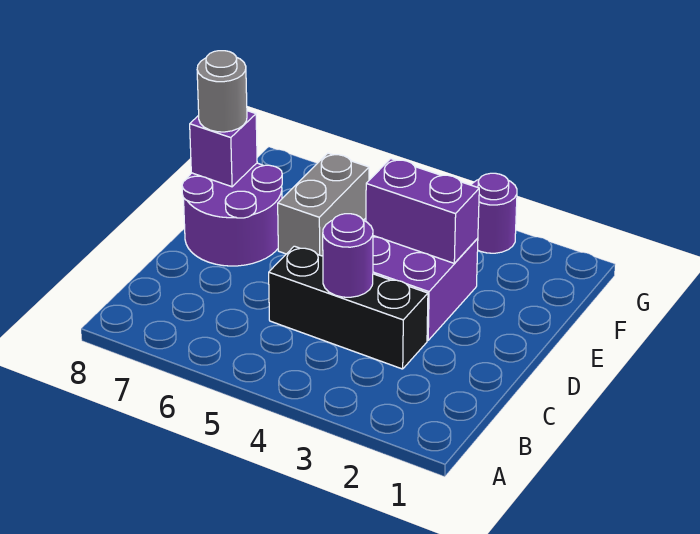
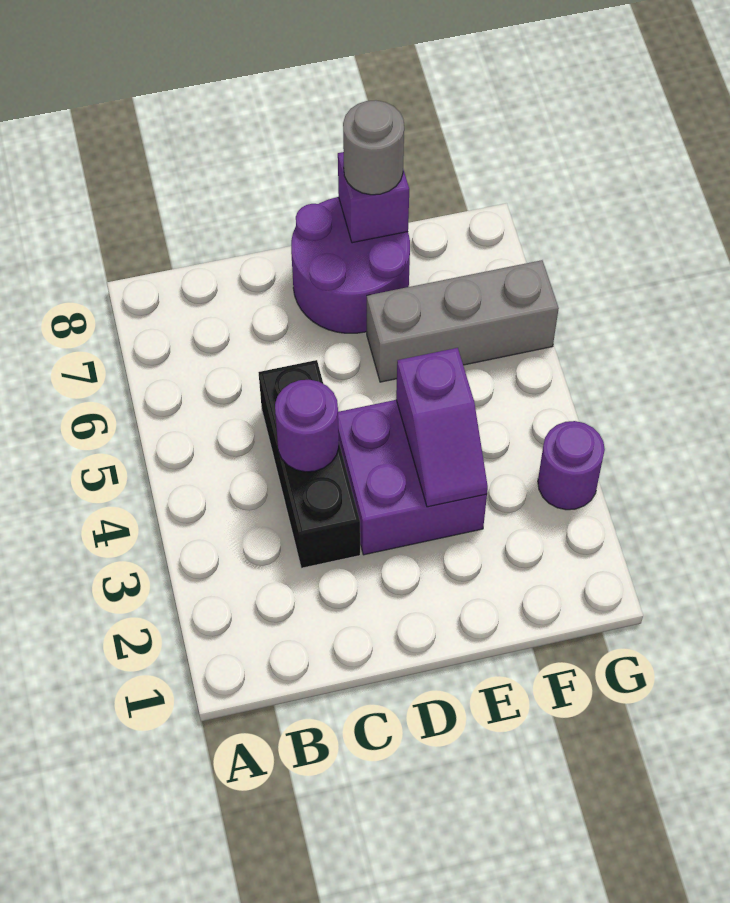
purple 1x2 brick [366,159,479,263] -> purple 1x2 slope [396,348,488,507]
grey 1x2 brick [278,153,369,256] -> grey 1x3 brick [367,260,559,382]

